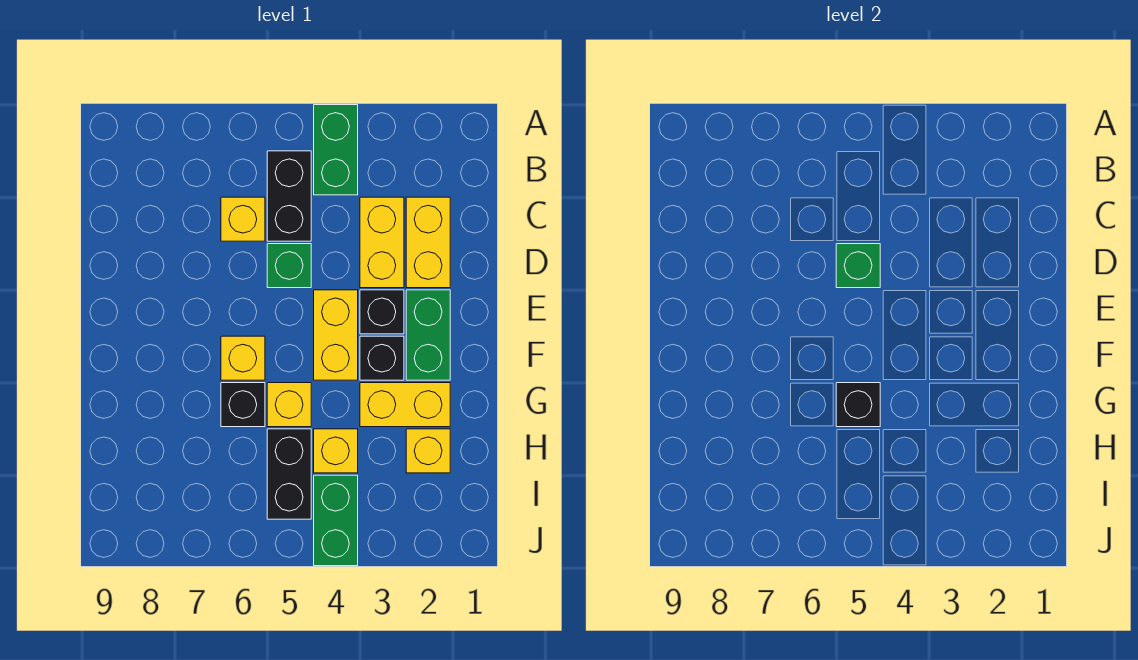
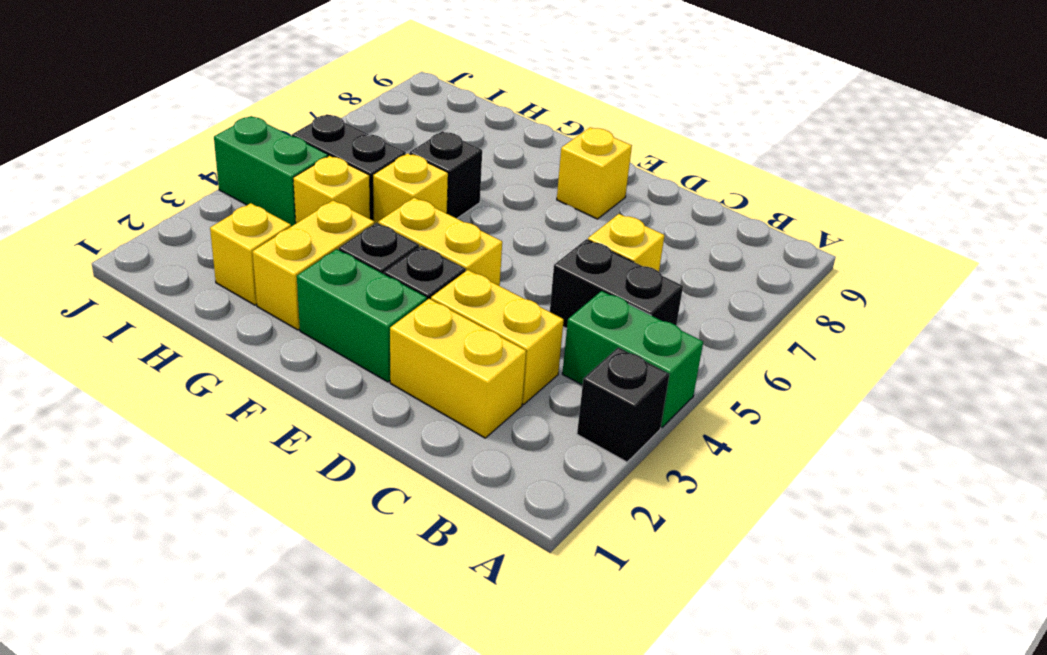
green 1x1 brick [267,244,311,288] -> none
green 1x1 brick [836,244,880,288] -> none
yellow 1x1 brick [221,336,265,380] -> yellow 1x1 brick moved to [557,127,632,219]
black 1x1 brick [836,383,880,427] -> black 1x1 brick moved to [577,347,670,462]

